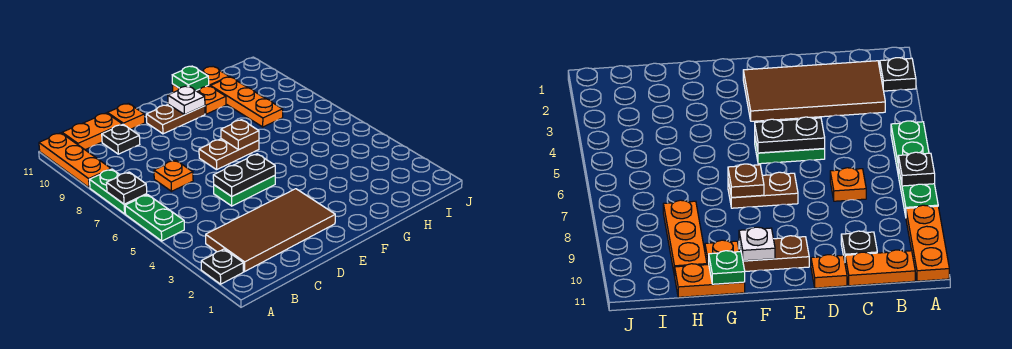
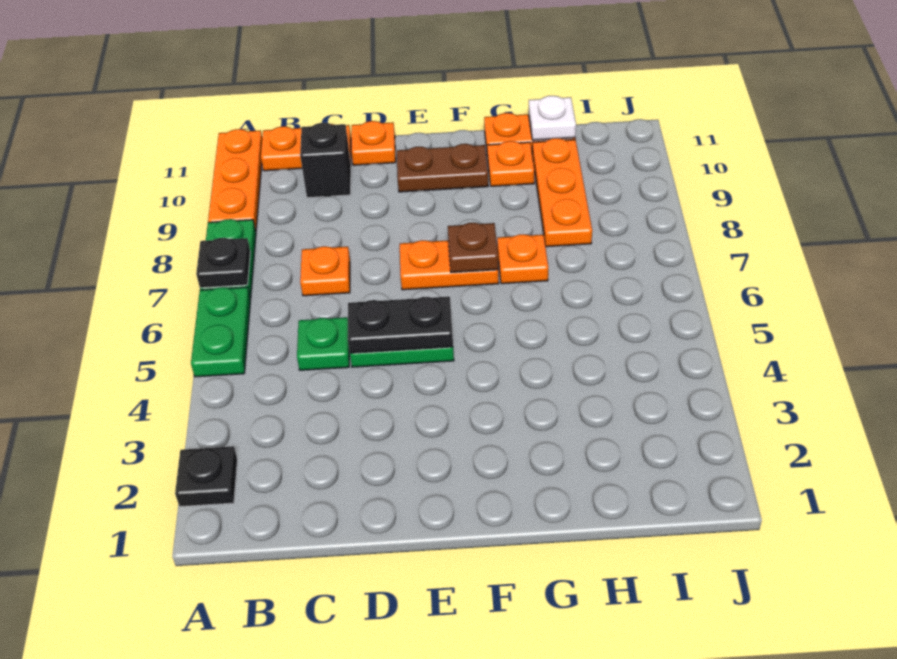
brown 2x4 tile [206,189,335,271] -> none
black 1x1 plate [102,124,140,154] -> black 1x1 brick [300,123,351,198]
brown 1x2 plate [199,139,259,170] -> orange 1x2 plate [400,240,499,290]
white 1x1 plate [168,86,205,115] -> white 1x1 plate moved to [528,96,576,140]
none -> orange 1x1 plate [497,234,548,284]
green 1x1 plate [172,66,209,91] -> green 1x1 plate moved to [297,317,349,370]

